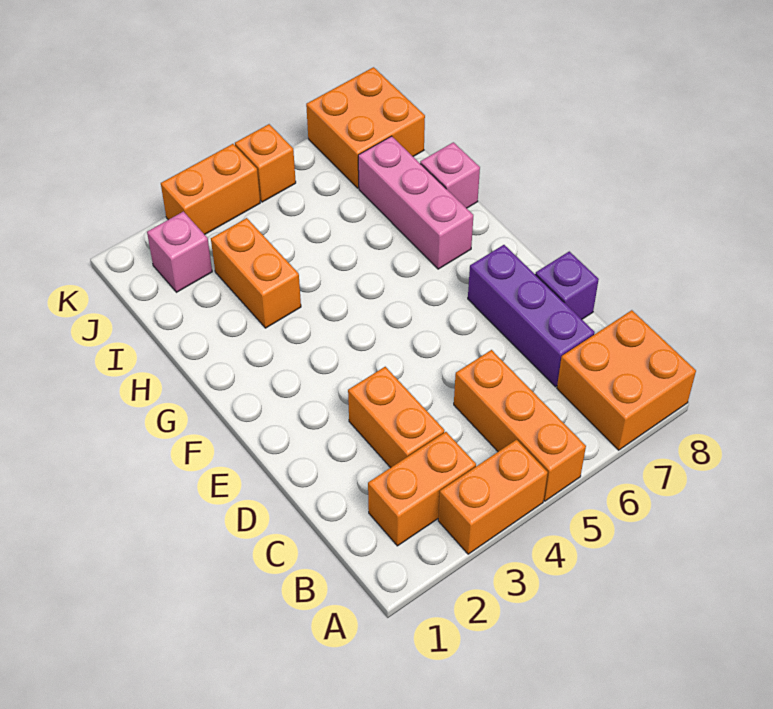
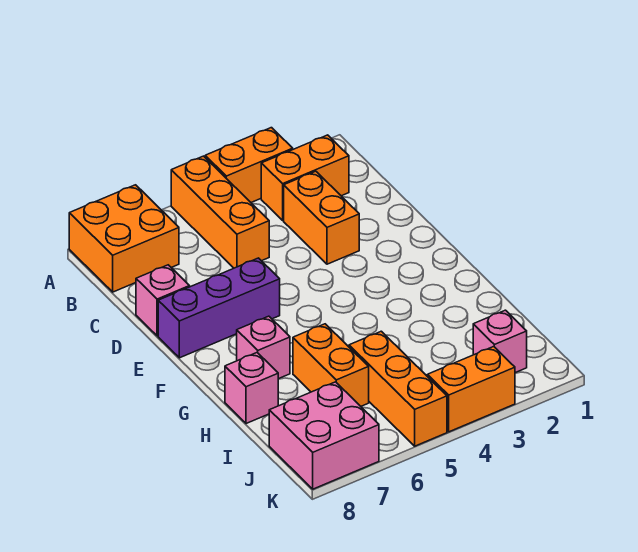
purple 1x3 brick [468,245,595,387] -> purple 1x3 brick turned to [158,258,280,358]
purple 1x1 brick [535,251,599,319] -> pink 1x1 brick [136,265,190,336]
pink 1x3 brick [358,136,473,269] -> pink 1x1 brick [237,316,290,379]
orange 1x2 brick [211,218,301,328] -> orange 1x2 brick moved to [293,324,369,406]
orange 2x2 brick [306,67,425,188] -> pink 2x2 brick [269,382,379,489]
orange 1x1 brick [235,124,296,202] -> orange 1x3 brick [349,331,447,446]

